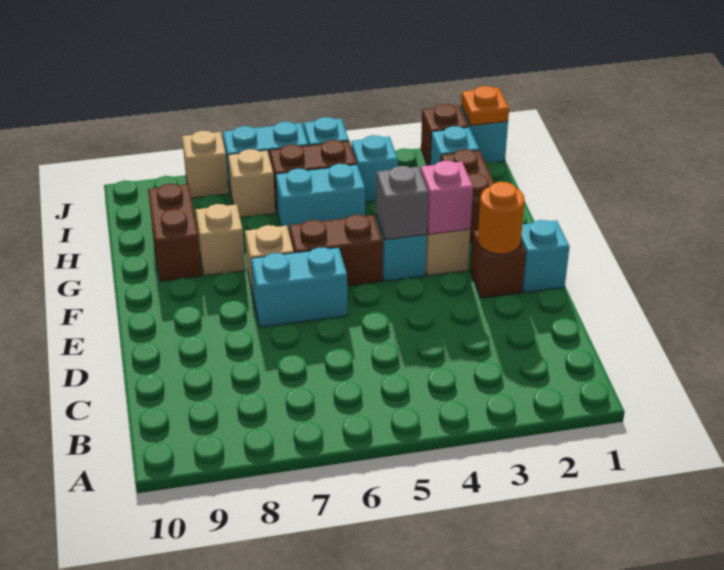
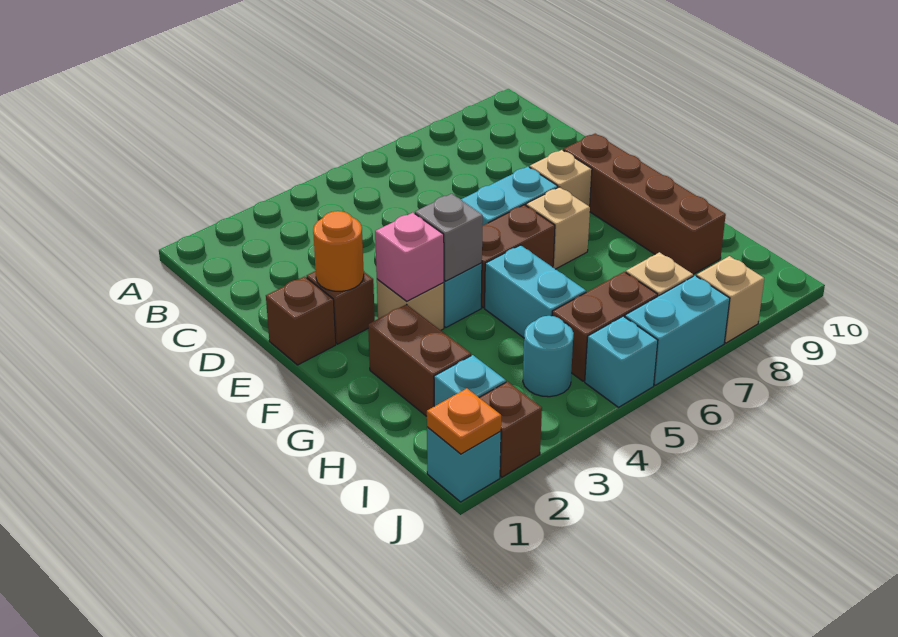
cyan 1x1 brick [521,220,570,293] -> brown 1x1 brick [266,277,336,365]
tan 1x1 brick [196,204,245,276] -> tan 1x1 brick moved to [530,150,592,206]
brown 1x2 brick [148,184,202,281] -> brown 1x4 brick [563,134,726,274]
cyan 1x2 brick [276,164,365,235] -> cyan 1x2 brick turned to [485,245,586,338]
cyan 1x1 brick [351,135,398,202] -> cyan 1x1 round brick [523,316,574,397]

